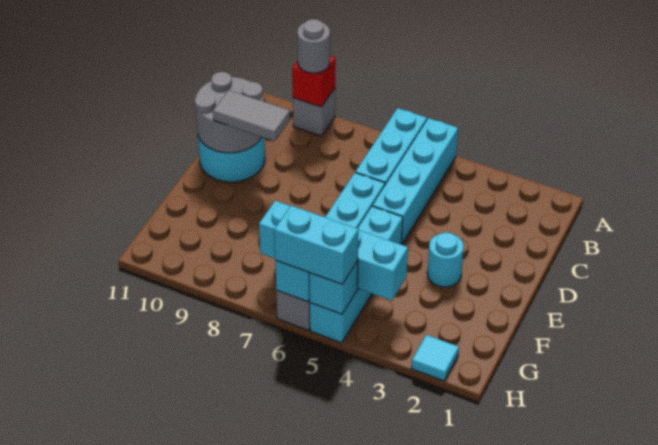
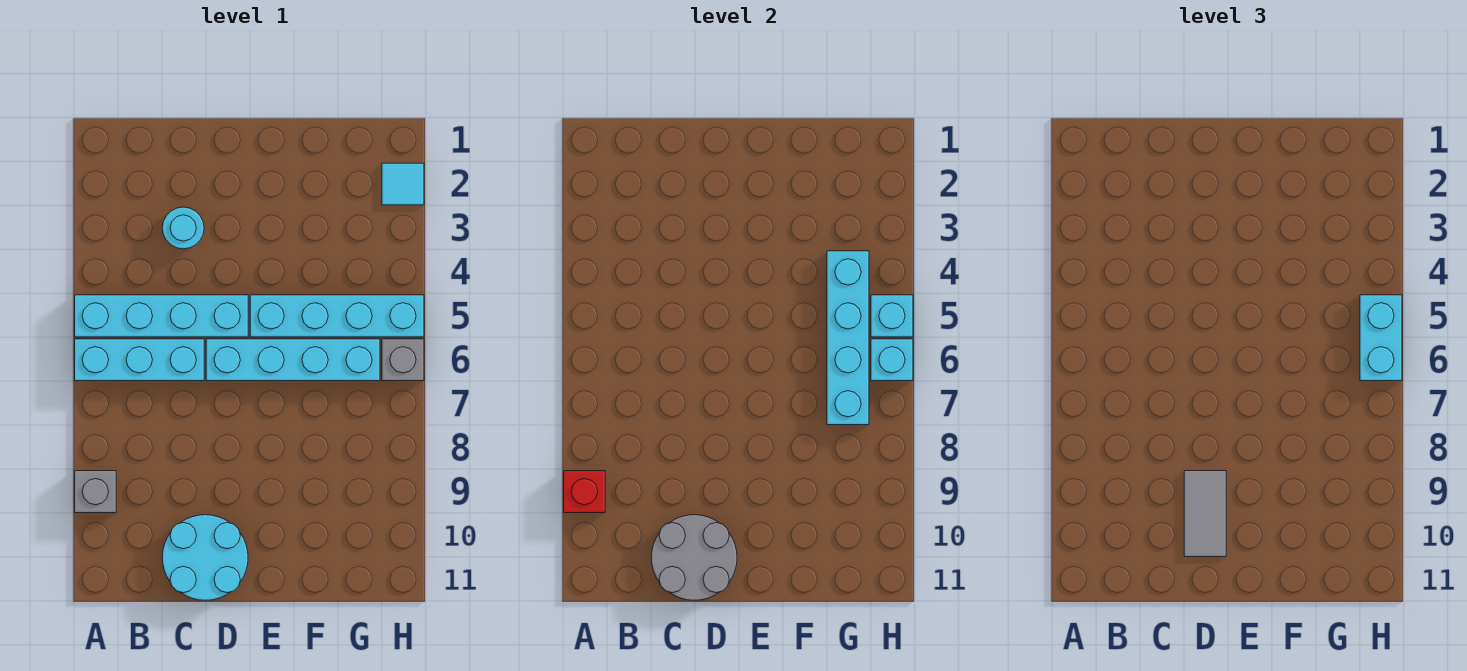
grey 1x1 round brick [297,19,330,73] -> none
cyan 1x1 round brick [427,232,464,287] -> cyan 1x1 round brick moved to [162,207,204,249]

